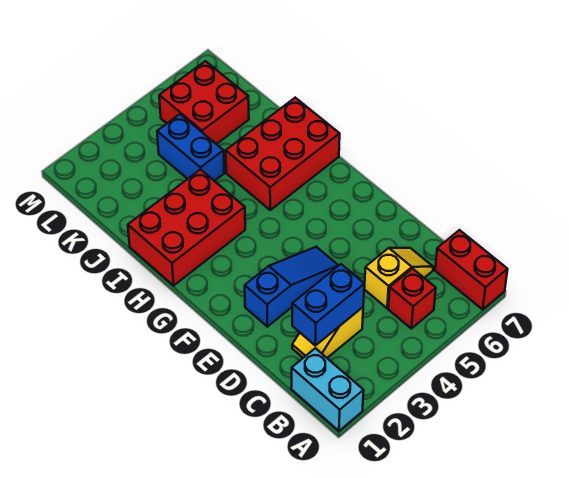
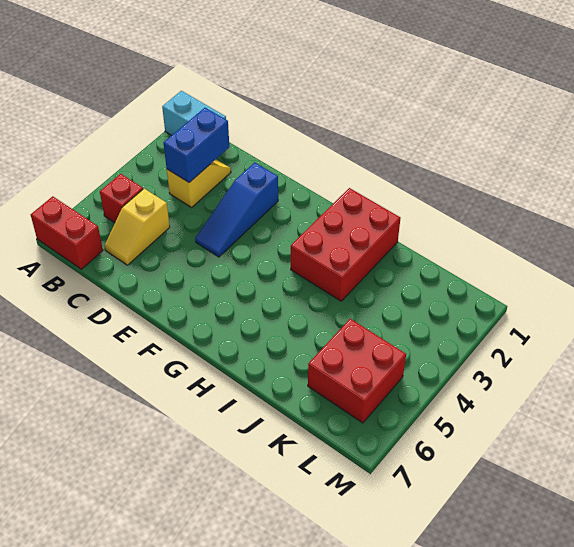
red 2x3 brick [226,98,340,210] -> none
blue 1x2 brick [157,114,224,181] -> none

